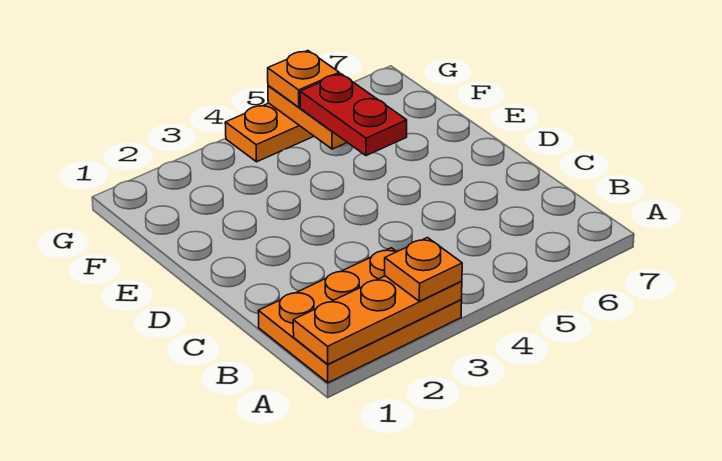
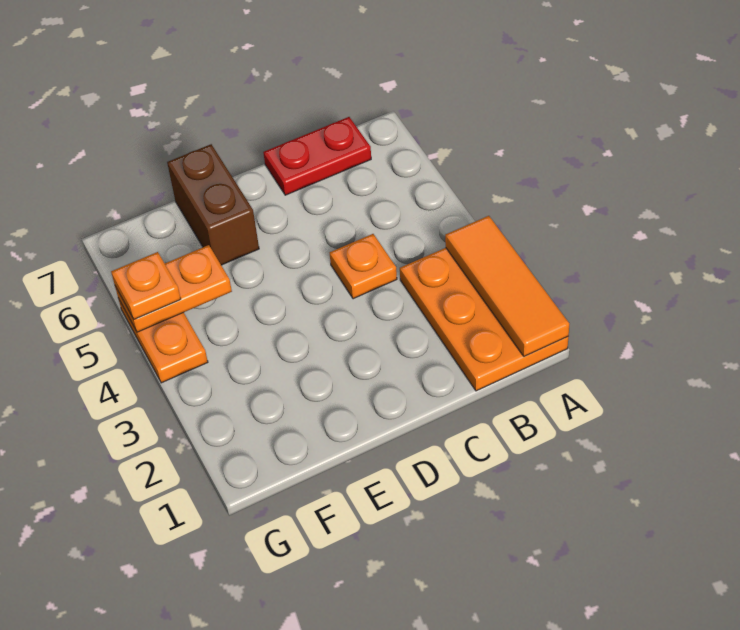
orange 1x3 plate [293,276,462,364] -> orange 1x3 tile [445,216,569,357]
orange 1x1 plate [385,238,462,301] -> orange 1x1 plate moved to [330,234,397,299]
red 1x2 plate [300,74,407,156] -> red 1x2 plate moved to [263,117,371,195]
none -> brown 1x2 brick [167,144,259,265]

